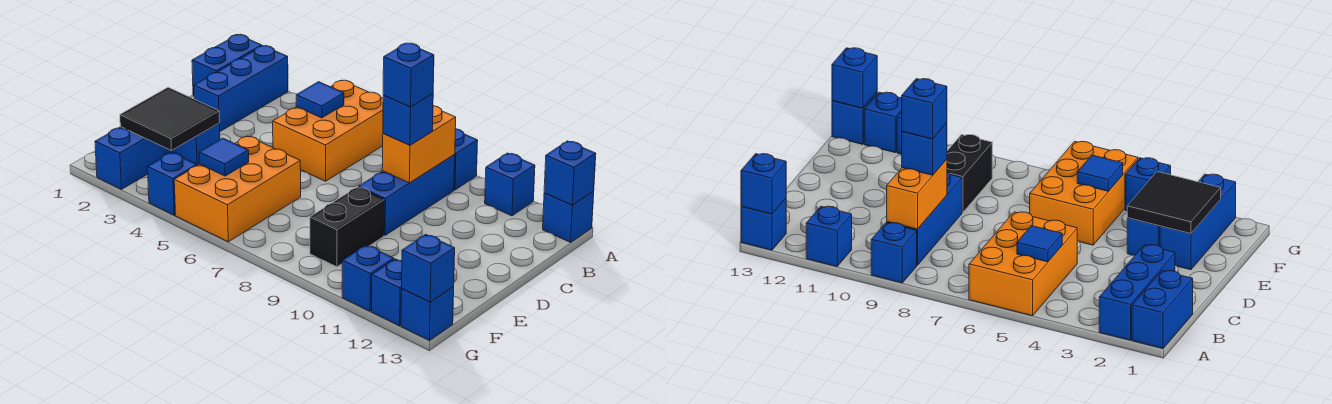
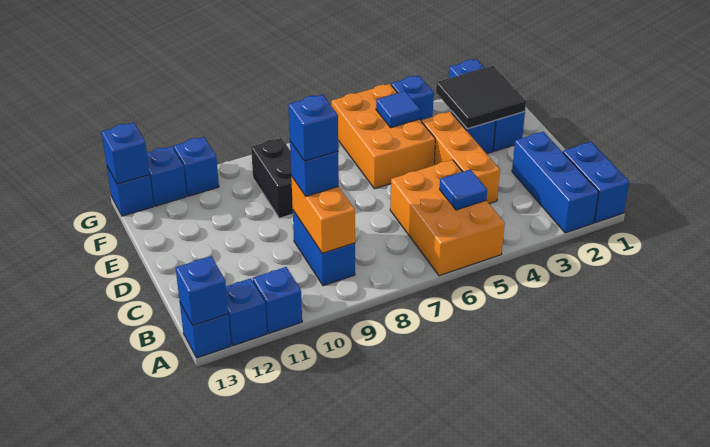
blue 1x1 brick [454,129,478,190] -> blue 1x1 brick moved to [226,278,267,346]
blue 1x3 brick [359,154,455,235] -> blue 1x2 brick [293,210,355,286]
none -> orange 1x3 brick [422,112,500,204]

